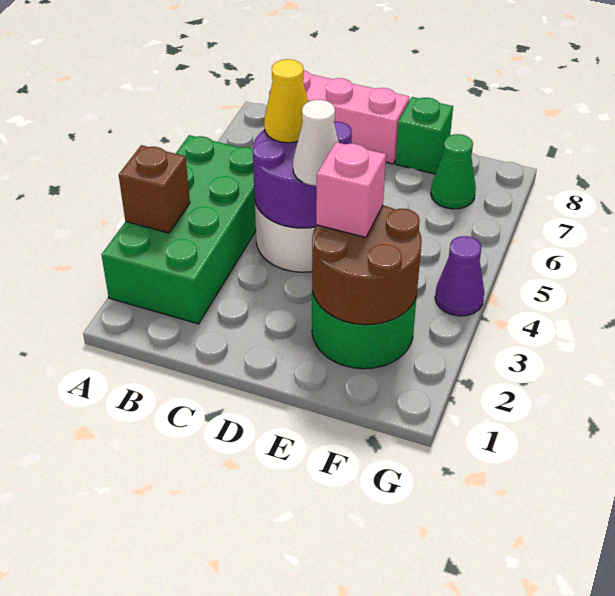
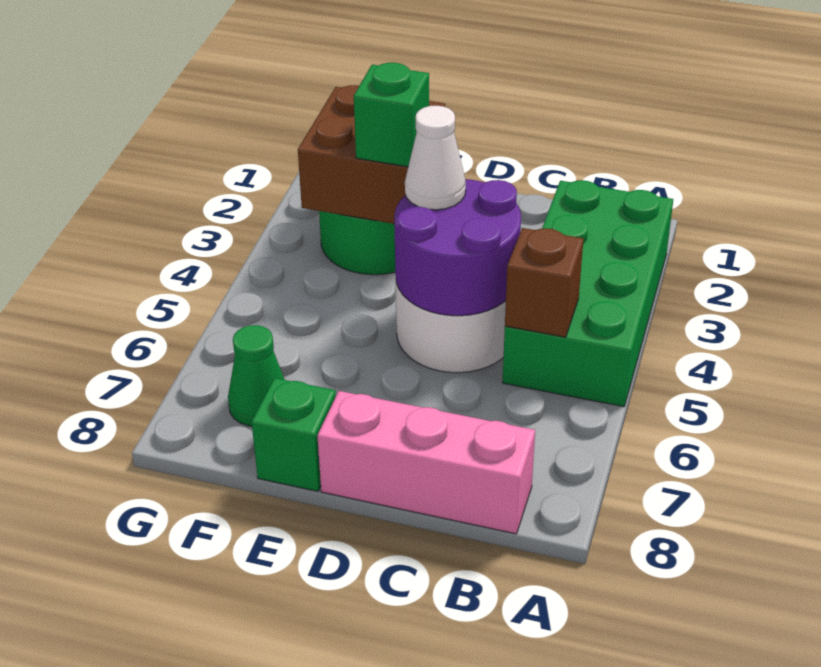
brown 1x1 brick [119,145,190,233] -> brown 1x1 brick moved to [505,228,583,337]
yellow 1x1 cone [264,59,308,143] -> none
brown 2x2 round brick [312,206,422,325] -> brown 2x2 brick [298,85,445,224]
pink 1x1 brick [316,142,386,237] -> green 1x1 brick [354,63,429,167]
purple 1x1 cone [435,236,484,316] -> none

